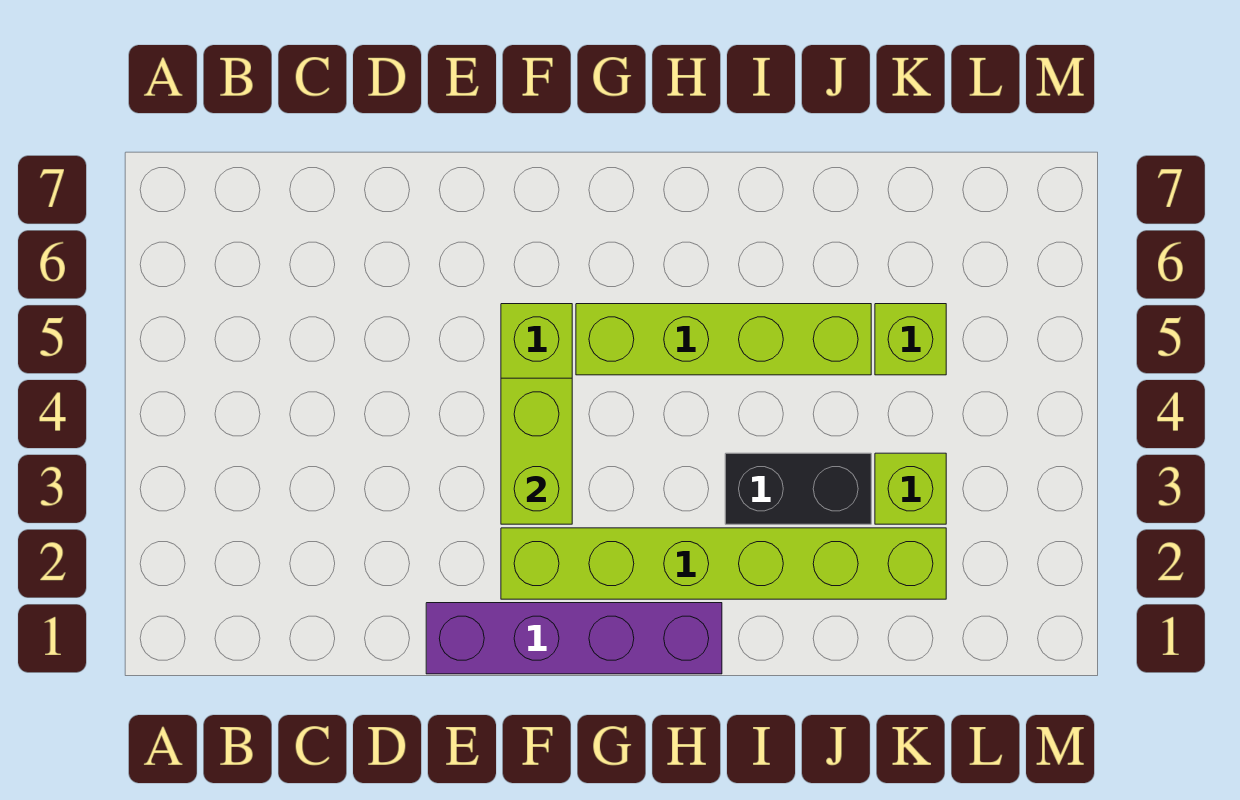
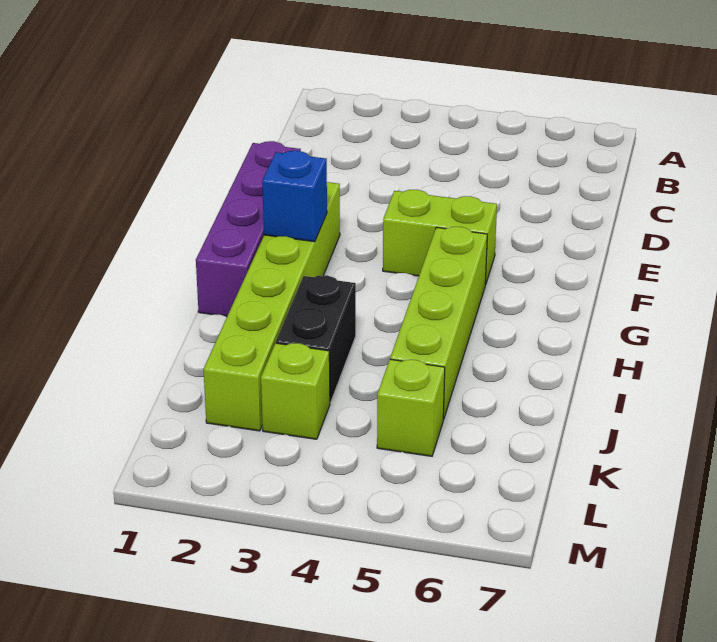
lime 1x2 brick [501,378,572,524] -> none
none -> blue 1x1 brick [262,151,327,242]

